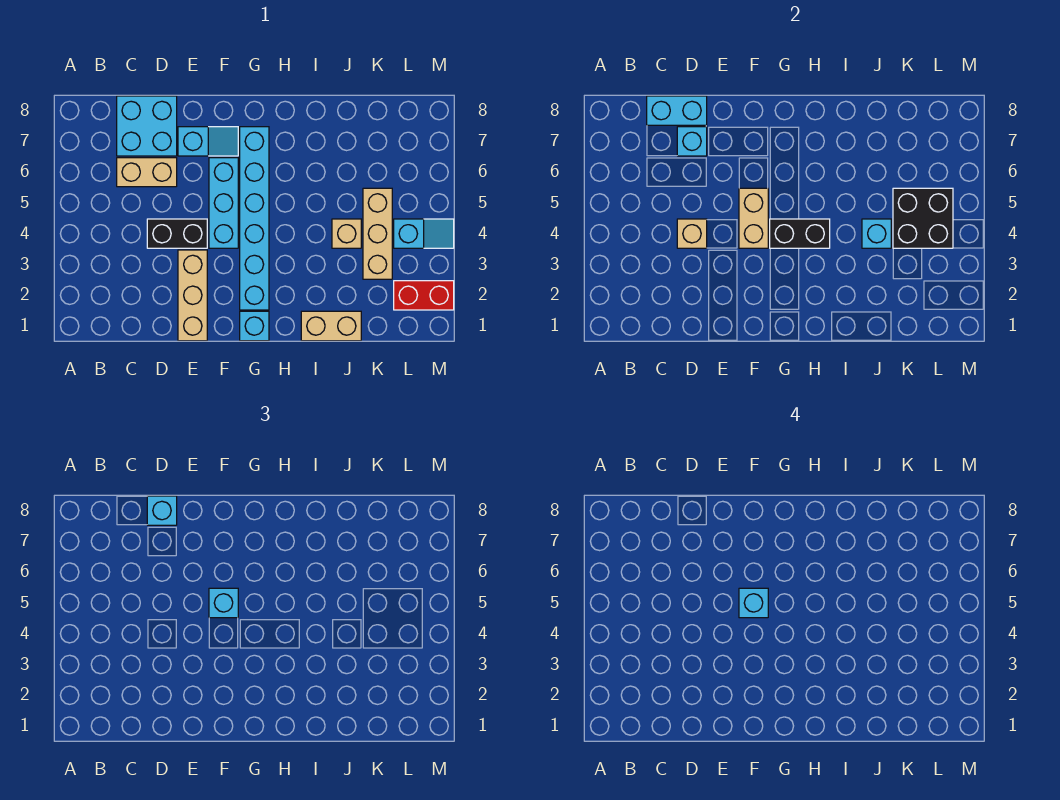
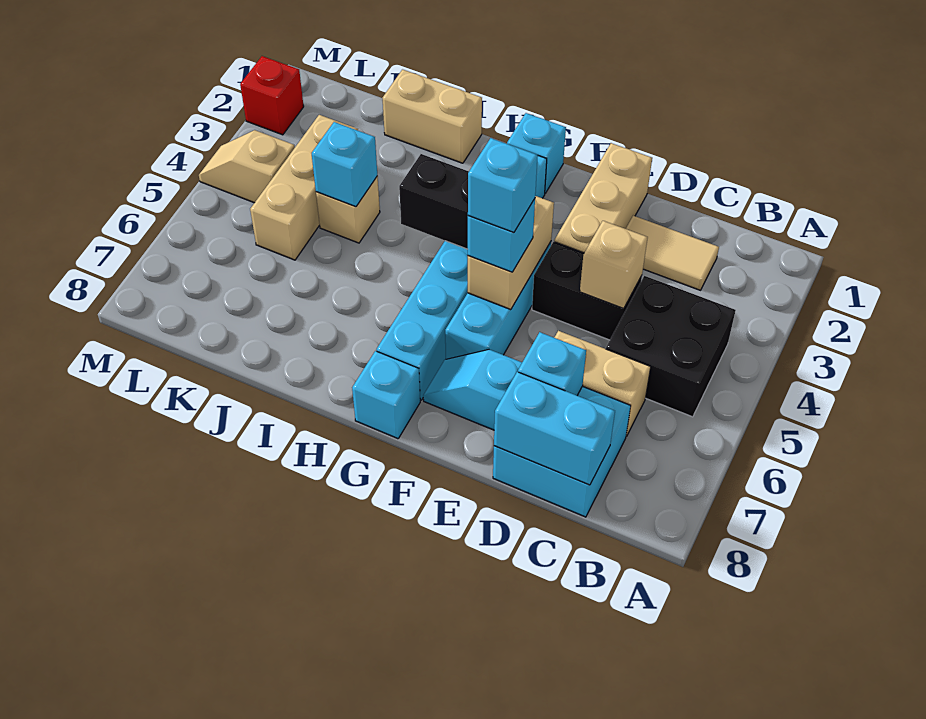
none -> tan 1x2 tile [626,216,719,290]
cyan 1x1 brick [147,496,177,525] -> cyan 1x1 brick moved to [352,351,420,439]
black 2x2 brick [893,188,953,248] -> black 2x2 brick moved to [606,276,736,417]
red 1x2 brick [394,281,454,310] -> red 1x1 brick [240,56,304,135]
cyan 1x2 slope [394,219,454,248] -> tan 1x2 slope [199,130,295,203]

